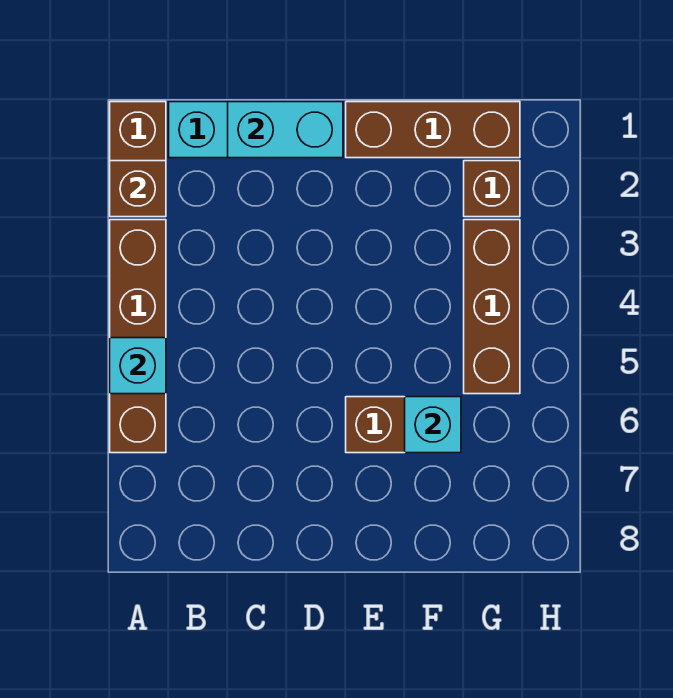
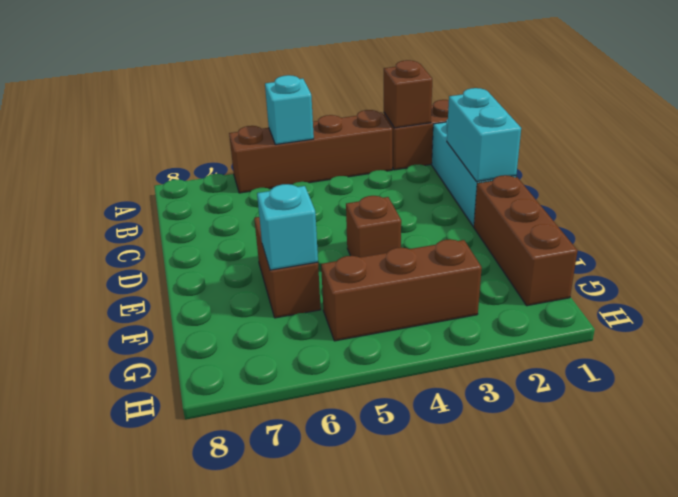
brown 1x1 brick [464,161,520,217] -> brown 1x1 brick moved to [346,196,401,257]

